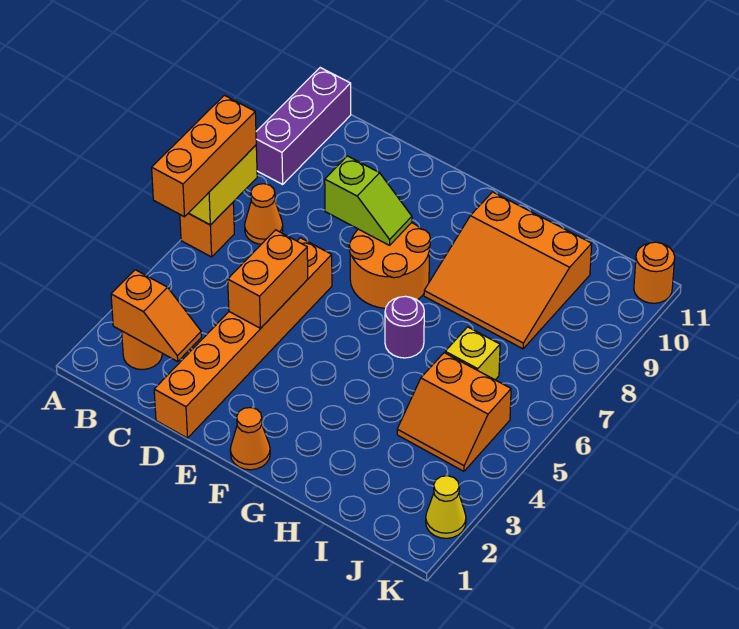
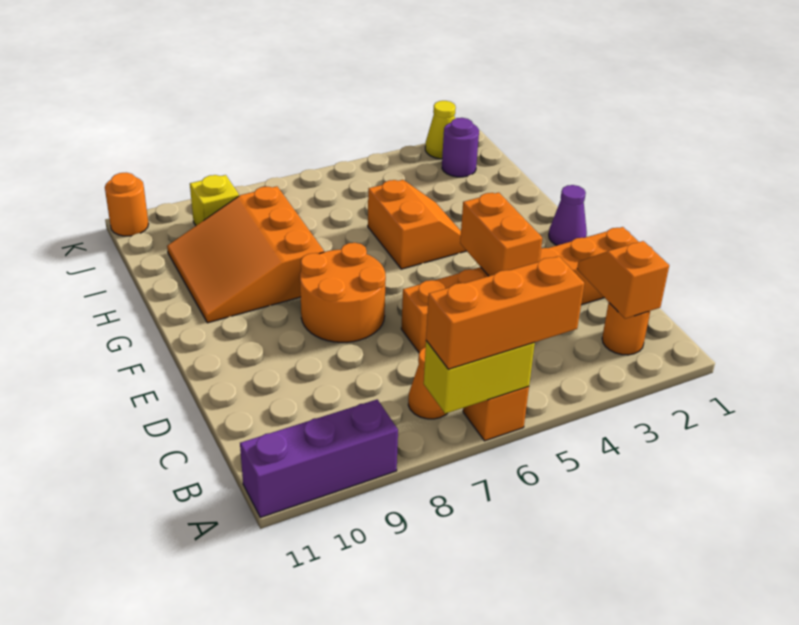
orange 1x2 brick [228,230,308,328] -> orange 1x2 brick turned to [460,193,542,276]
lime 1x2 slope [325,156,412,245] -> none
orange 1x1 cone [230,408,270,470] -> purple 1x1 cone [549,185,587,245]
purple 1x1 round brick [385,296,424,358] -> purple 1x1 round brick moved to [442,118,479,177]
orange 3x3 slope [424,192,592,349] -> orange 3x3 slope turned to [167,186,324,323]
orange 2x2 slope [397,353,511,471] -> orange 2x2 slope moved to [368,180,466,269]
yellow 1x1 brick [445,327,500,380] -> yellow 1x1 brick moved to [190,175,239,225]

